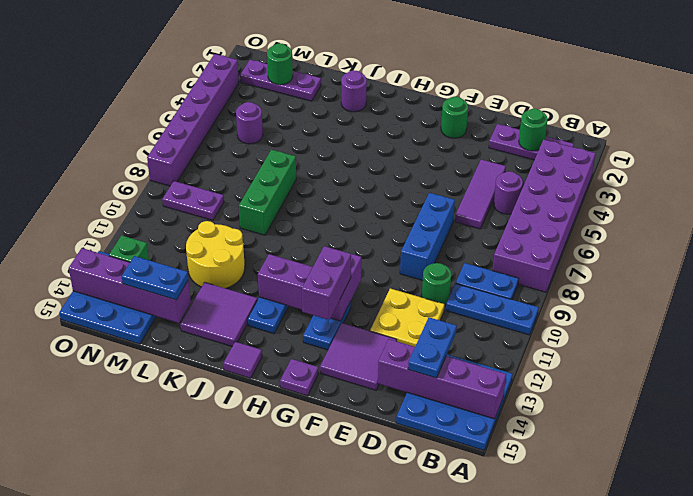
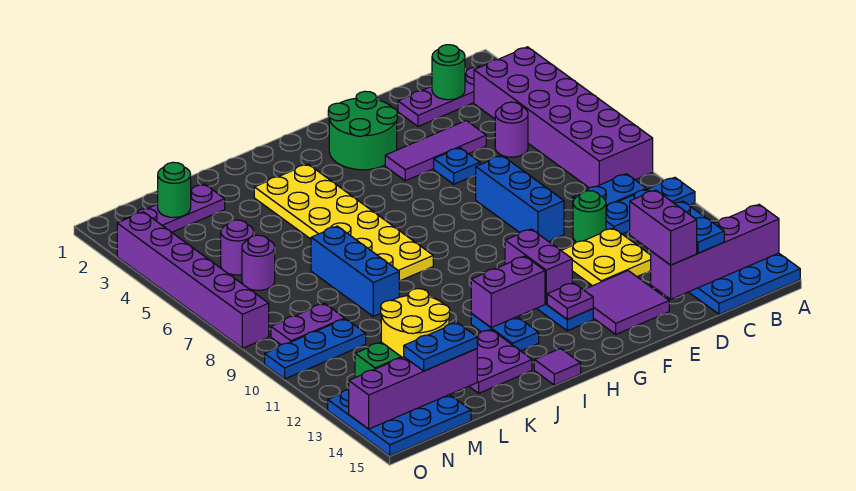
purple 1x3 tile [455,160,506,229] -> purple 1x3 tile turned to [385,121,486,181]
none -> blue 1x1 plate [434,148,480,184]
green 1x1 round brick [441,97,468,138] -> green 2x2 round brick [328,91,398,170]
purple 1x2 brick [302,246,351,320] -> purple 1x2 brick moved to [630,190,697,265]
purple 1x1 plate [280,359,318,396] -> purple 1x1 plate moved to [547,283,593,319]
none -> yellow 2x6 plate [254,164,433,281]
purple 1x1 round brick [341,70,367,112] -> purple 1x1 round brick moved to [242,235,275,290]
purple 2x2 tile [181,282,257,346] -> purple 2x2 plate [469,330,532,393]
green 1x3 brick [239,150,296,235] -> blue 1x3 brick [311,226,399,316]
none -> blue 1x3 plate [265,319,366,379]

